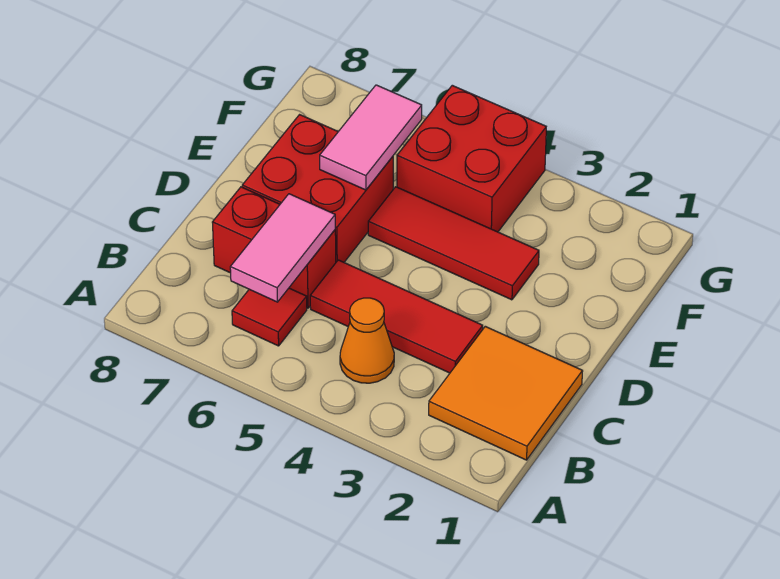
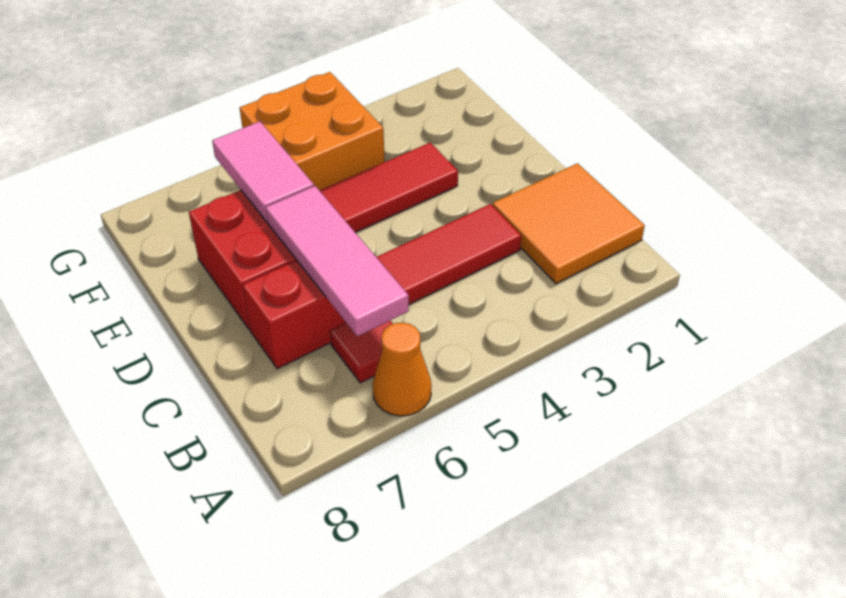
orange 1x1 cone [340,298,394,383] -> orange 1x1 cone moved to [373,323,431,416]
pink 1x2 tile [230,194,335,302] -> pink 1x3 tile [266,186,409,336]
red 2x2 brick [397,85,546,232] -> orange 2x2 brick [240,72,385,190]

